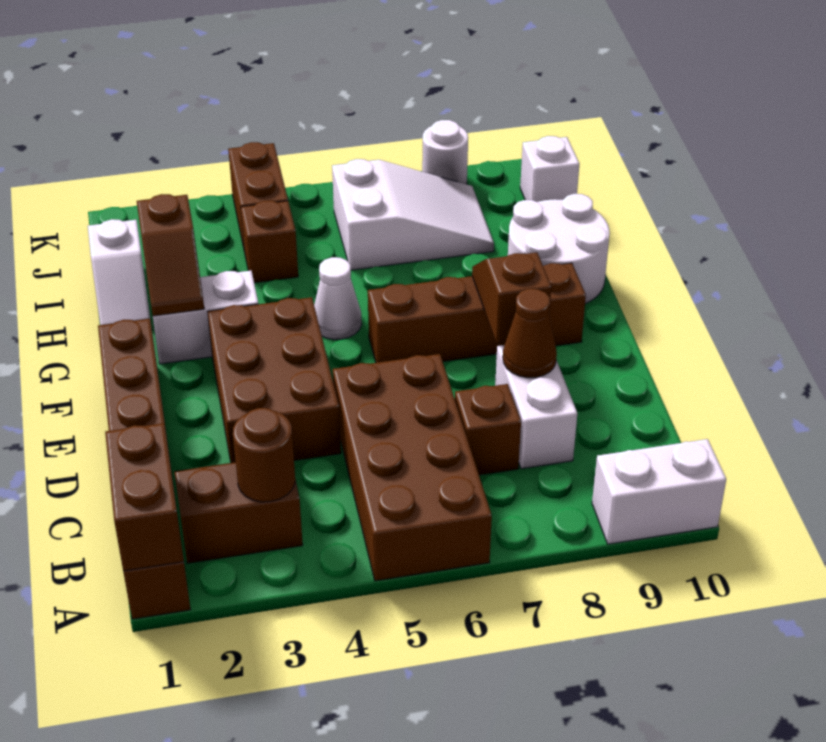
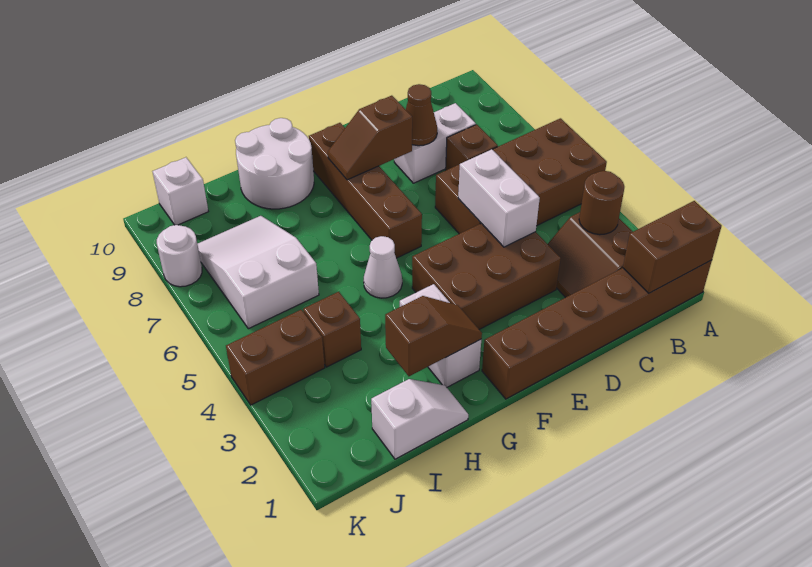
white 1x2 brick [592,439,726,544] -> white 1x2 brick moved to [458,149,540,247]

